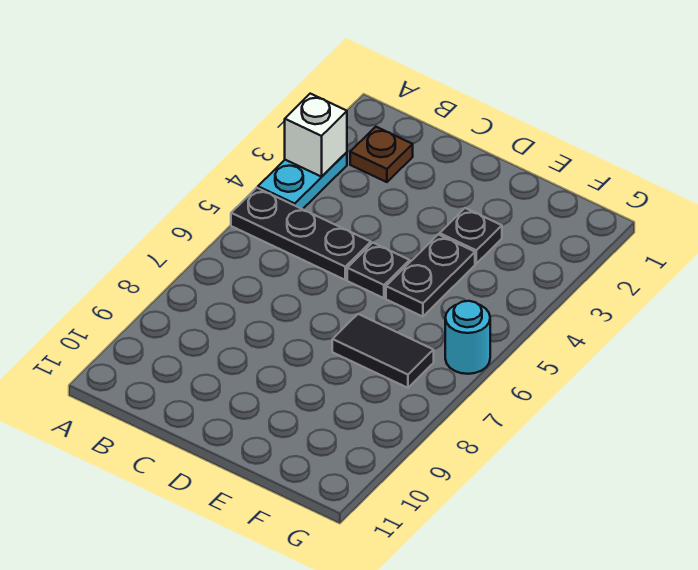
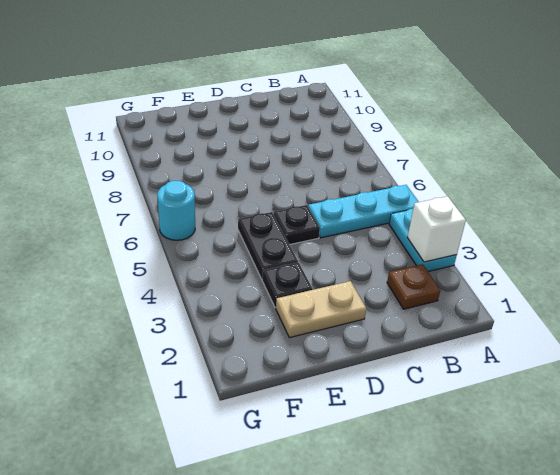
black 1x3 plate [231,188,371,280] -> cyan 1x3 plate [308,185,418,238]
none -> tan 1x2 plate [276,281,366,338]
black 1x2 tile [332,314,434,388] -> none

